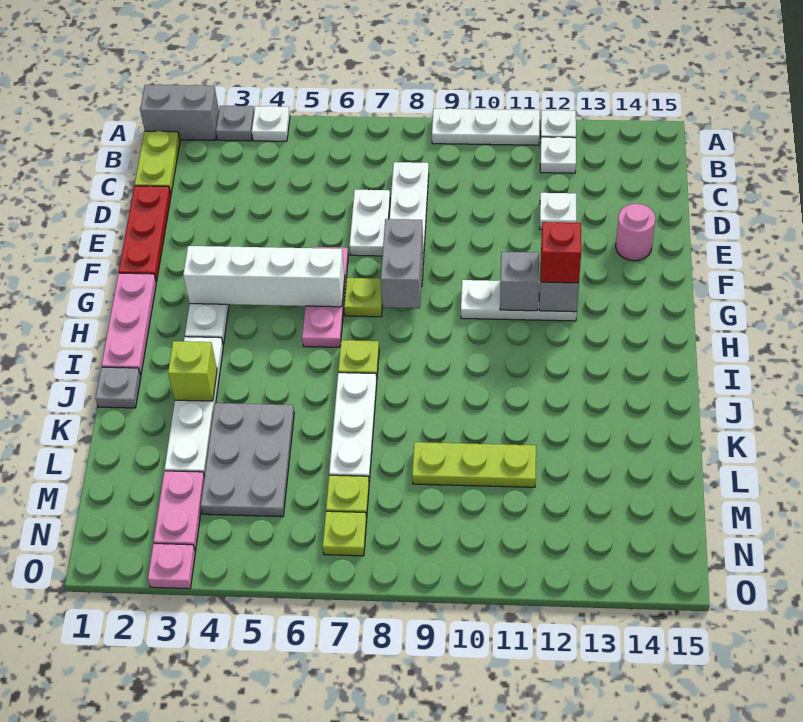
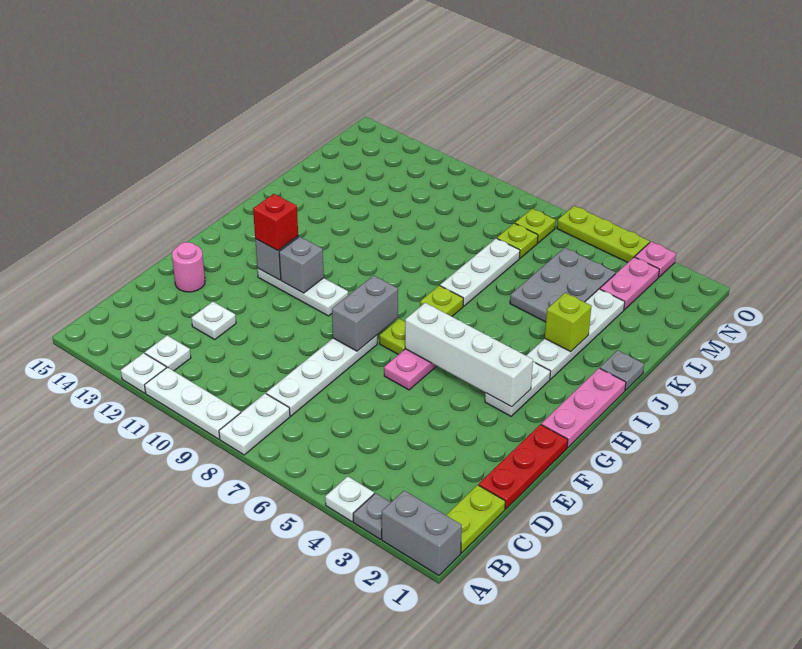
white 1x2 plate [349,190,390,256] -> white 1x2 plate moved to [219,394,290,455]
lime 1x3 plate [412,442,536,487] -> lime 1x3 plate moved to [557,206,650,263]

